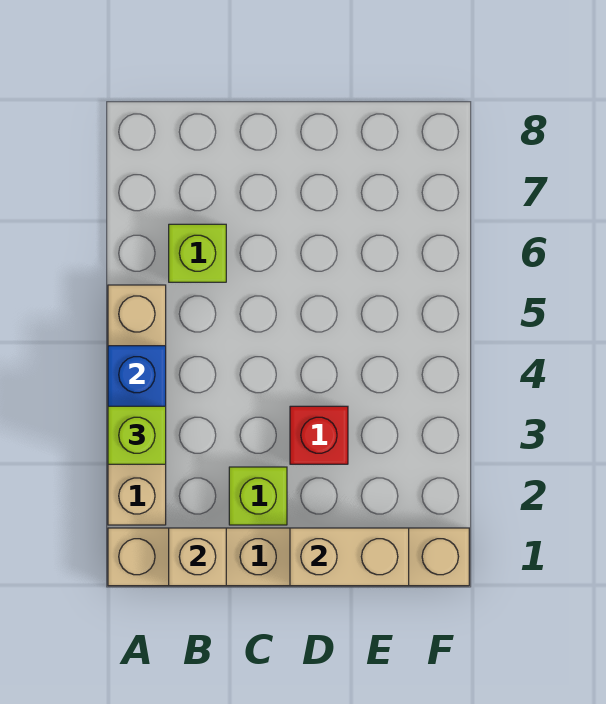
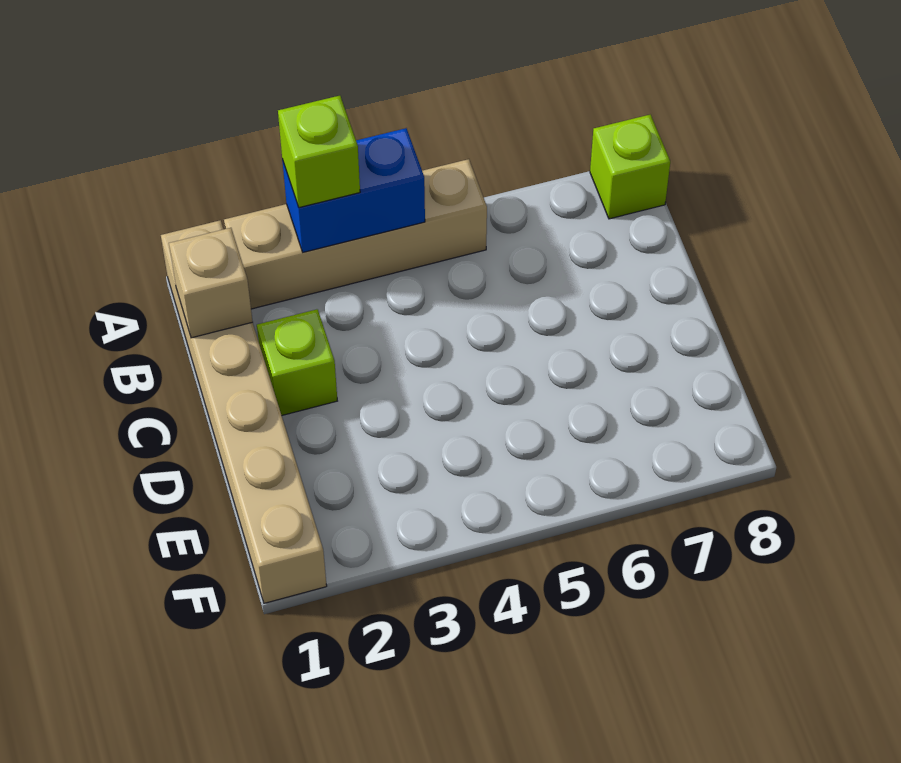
lime 1x1 brick [169,224,226,282] -> lime 1x1 brick moved to [590,115,670,219]
tan 1x2 brick [290,528,409,586] -> none
red 1x1 brick [290,406,348,464] -> none

